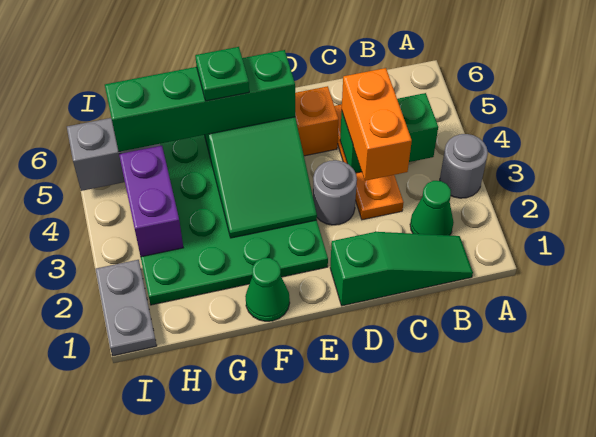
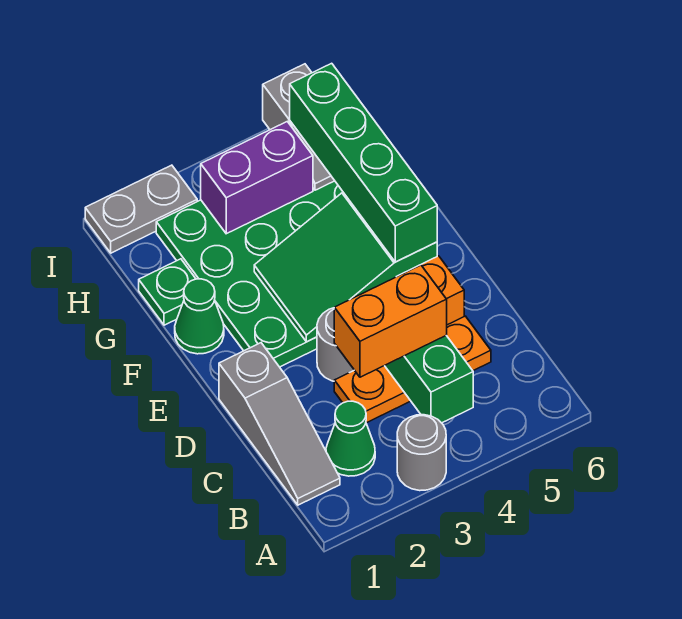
green 1x3 slope [330,232,473,306] -> grey 1x3 slope [219,343,340,505]
green 1x1 plate [195,47,249,101] -> green 1x1 plate moved to [139,259,196,325]

